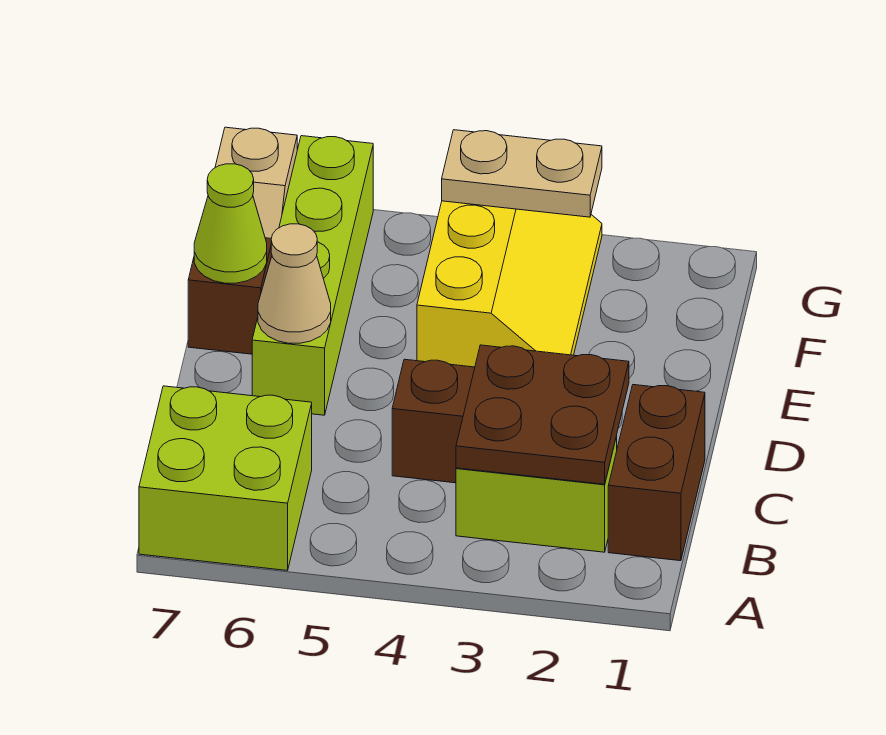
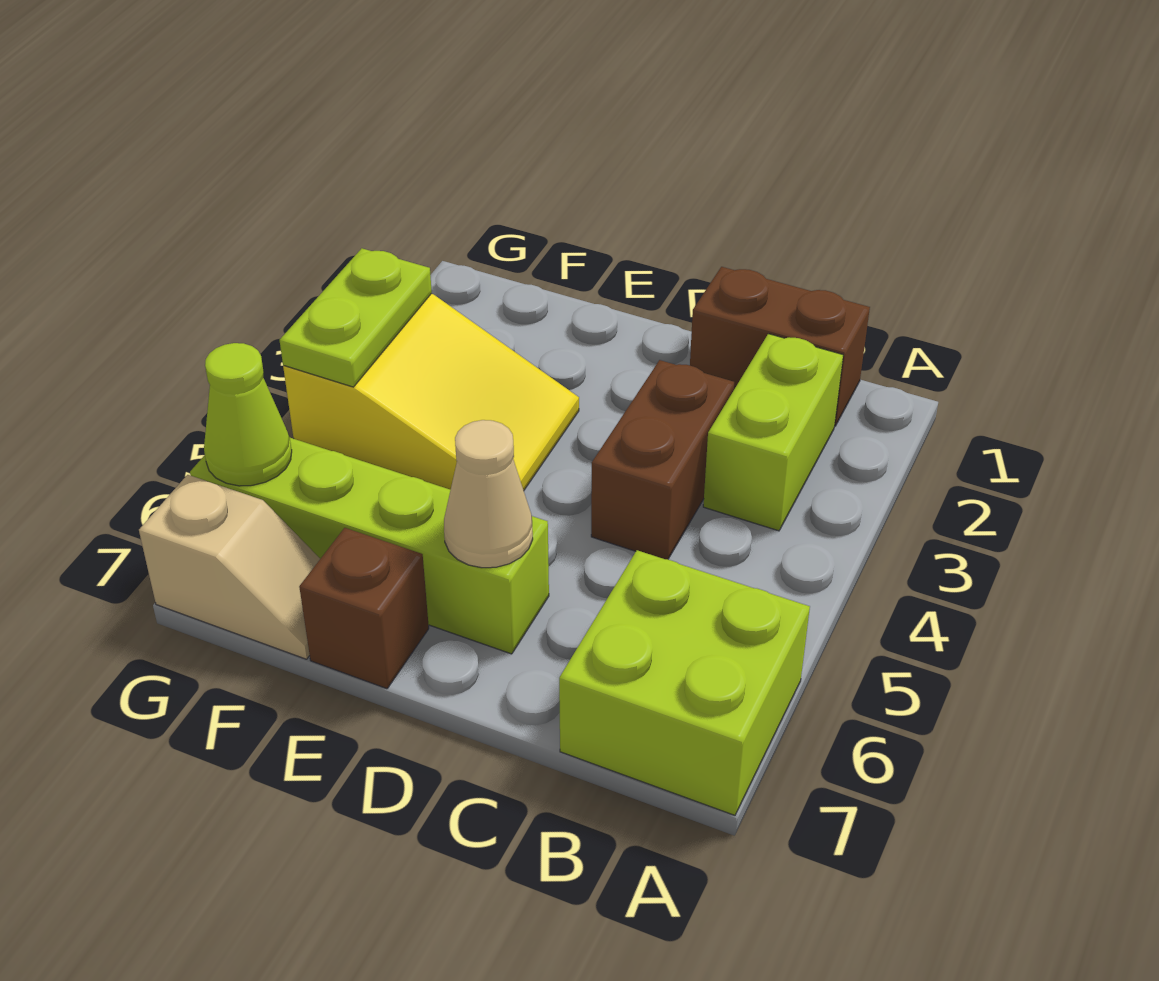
brown 2x2 plate [456,345,629,484] -> none
yellow 2x3 slope [417,201,602,367] -> yellow 2x3 slope turned to [283,294,579,490]
lime 1x1 cone [194,164,267,283] -> lime 1x1 cone moved to [204,343,292,486]
tan 1x2 plate [442,130,602,217] -> lime 1x2 plate [280,248,432,387]

